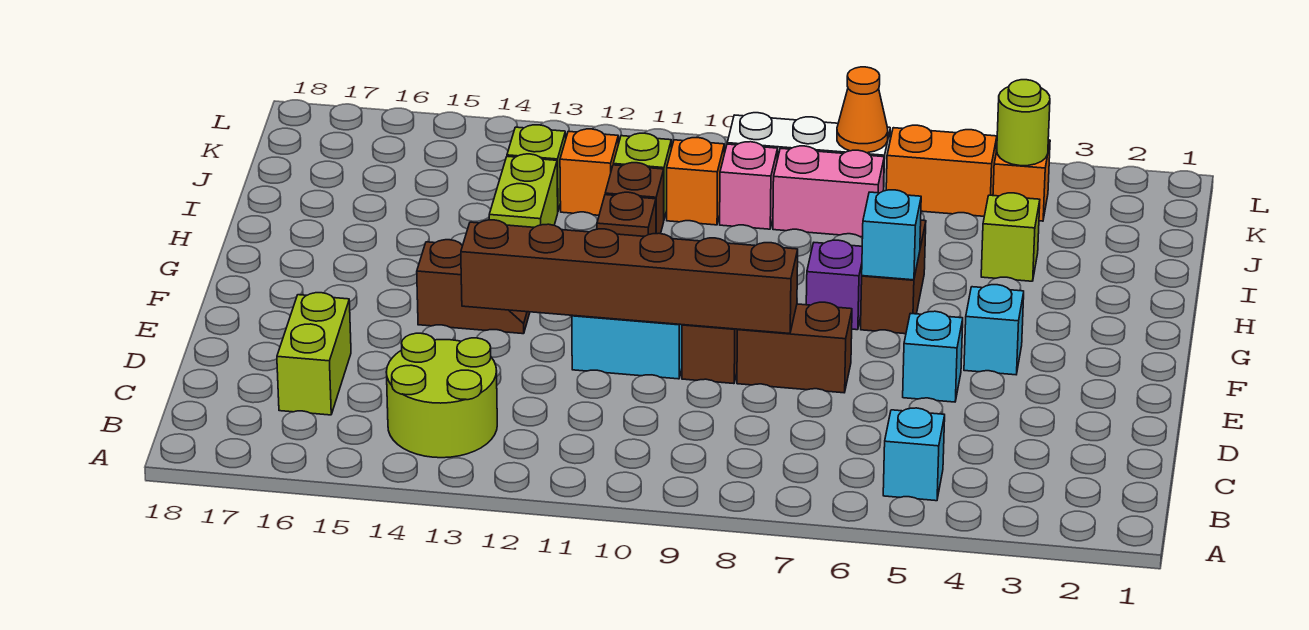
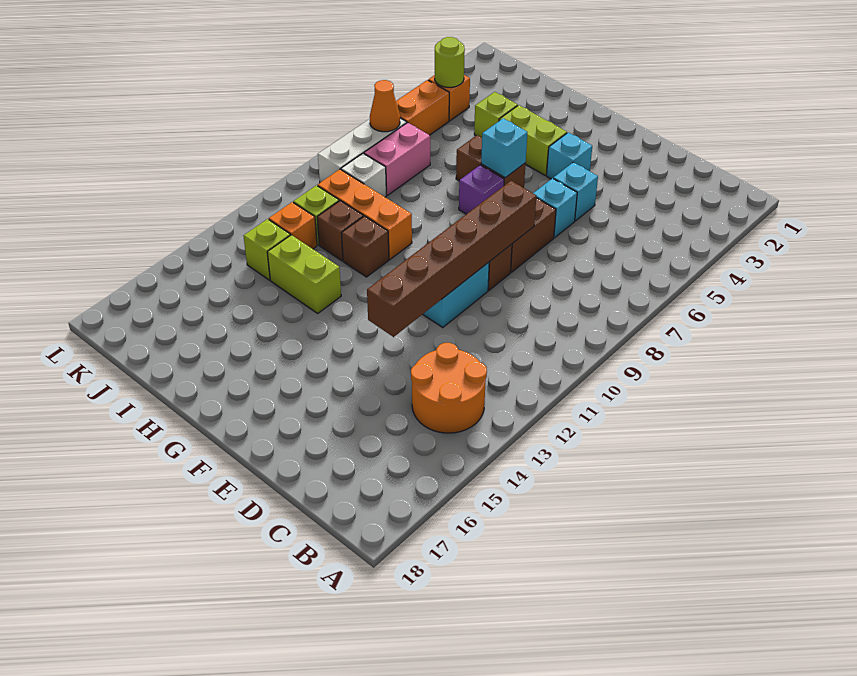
cyan 1x1 brick [883,408,945,501] -> cyan 1x1 brick moved to [533,178,577,238]
lime 2x2 round brick [386,333,497,458] -> orange 2x2 round brick [411,343,487,433]
lime 1x2 brick [277,293,351,415] -> lime 1x2 brick moved to [499,105,567,175]
brown 1x2 slope [417,240,530,334] -> none
pink 1x1 brick [720,142,778,229] -> white 1x1 brick [341,153,386,197]
orange 1x1 brick [667,138,724,225] -> orange 1x3 brick [318,169,412,259]

